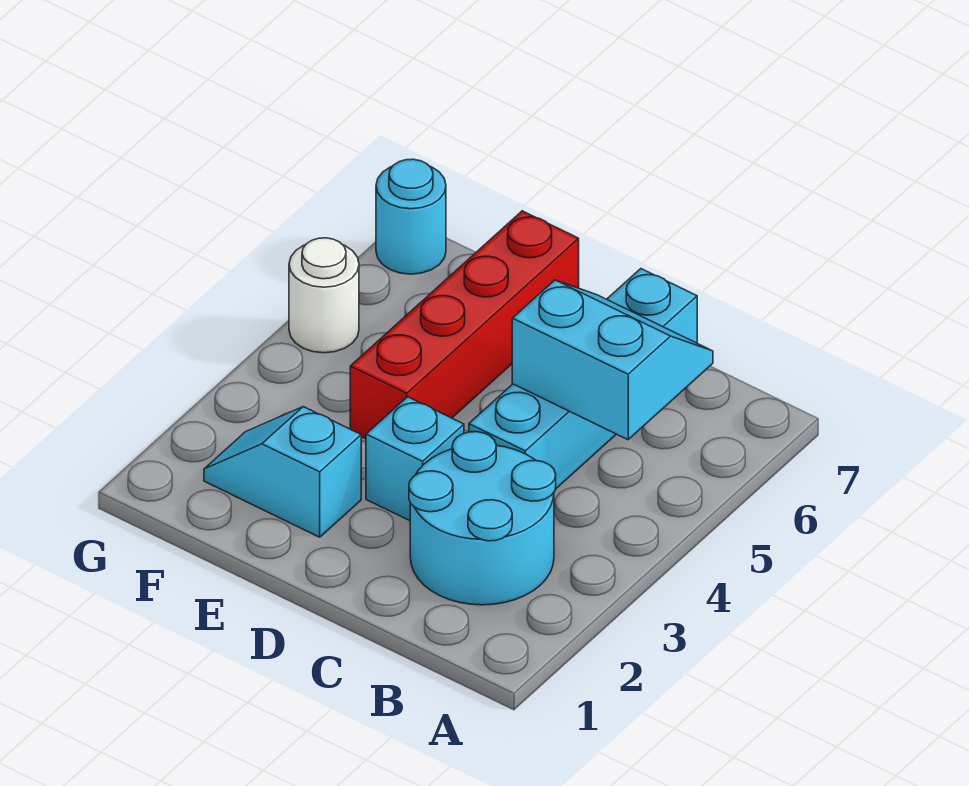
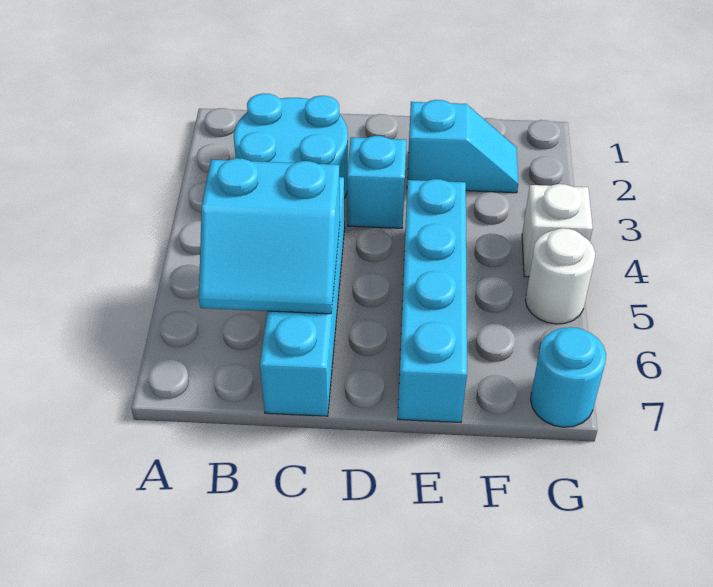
red 1x4 brick [350,211,579,439] -> cyan 1x4 brick [398,179,467,422]
none -> white 1x1 brick [522,184,593,277]

